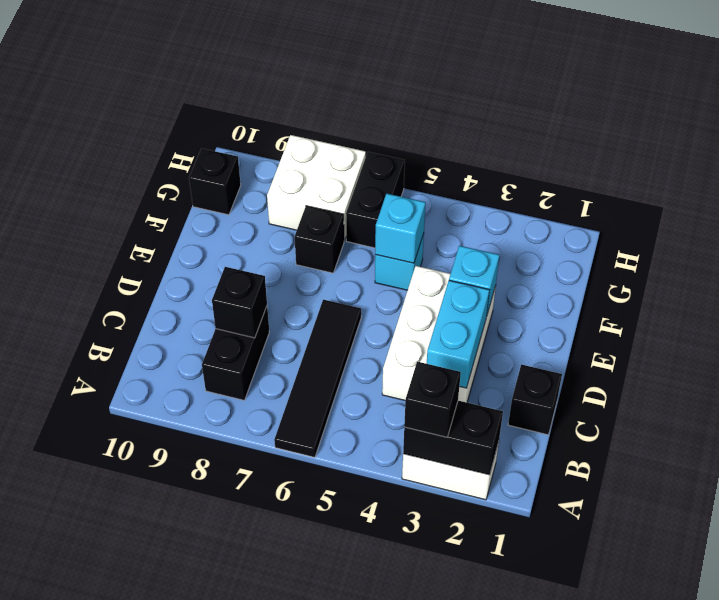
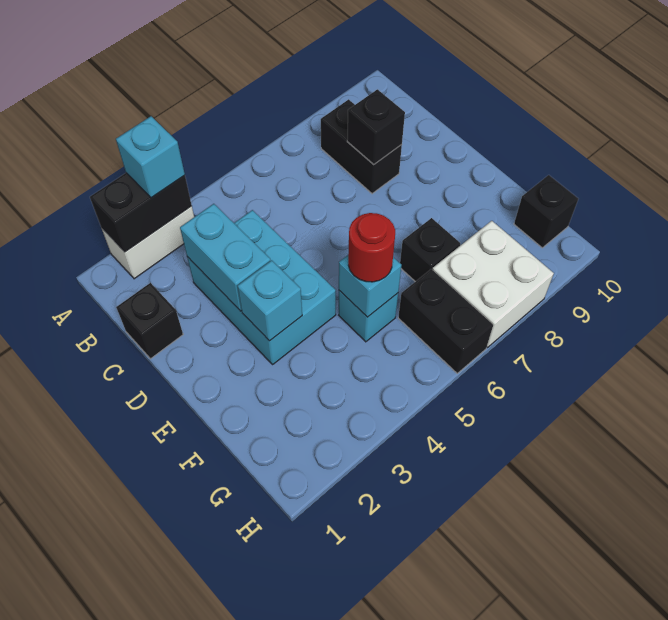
black 1x1 brick [404,362,461,437] -> cyan 1x1 brick [116,116,185,198]
black 1x4 tile [274,300,361,457] -> none
white 2x3 brick [382,266,496,403] -> cyan 2x3 brick [187,210,336,364]
none -> red 1x1 round brick [348,213,395,282]

